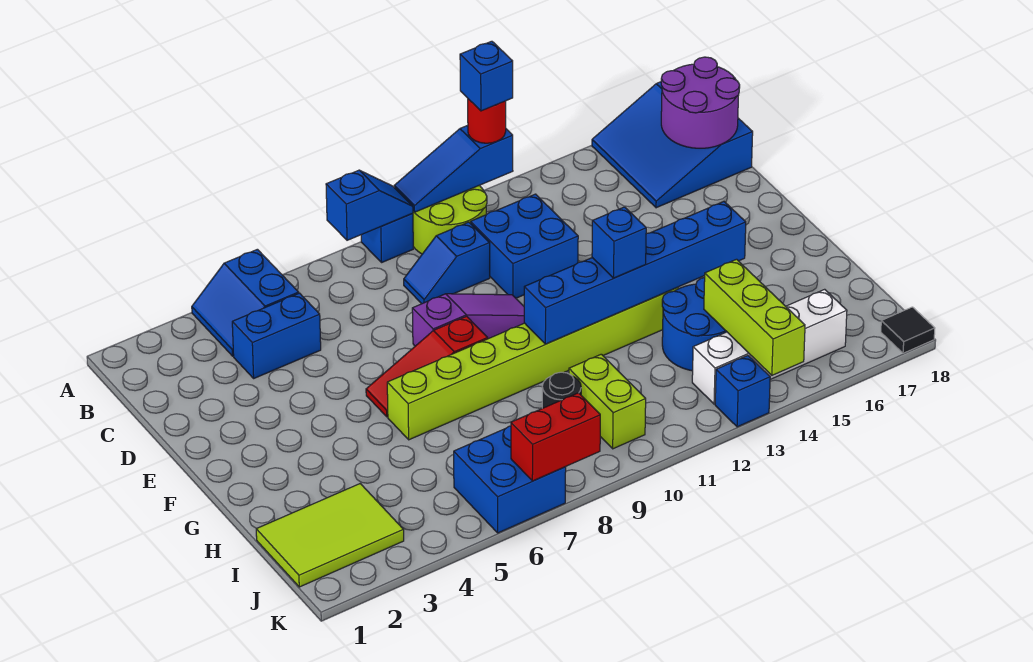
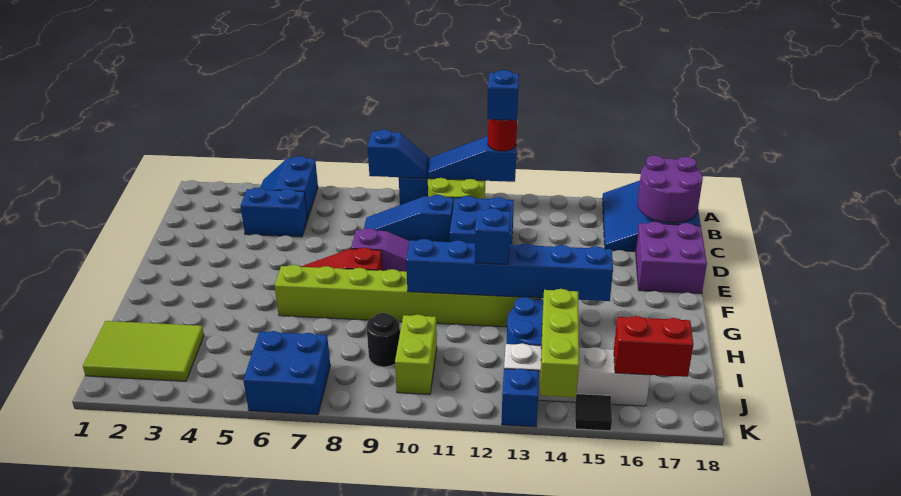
blue 1x2 slope [404,222,490,304] -> blue 1x3 slope [364,195,453,242]
none -> purple 2x2 brick [636,222,707,294]
red 1x2 brick [511,393,600,481] -> red 1x2 brick moved to [614,316,693,377]
black 1x1 tile [881,307,935,353] -> black 1x1 tile moved to [575,394,612,431]

